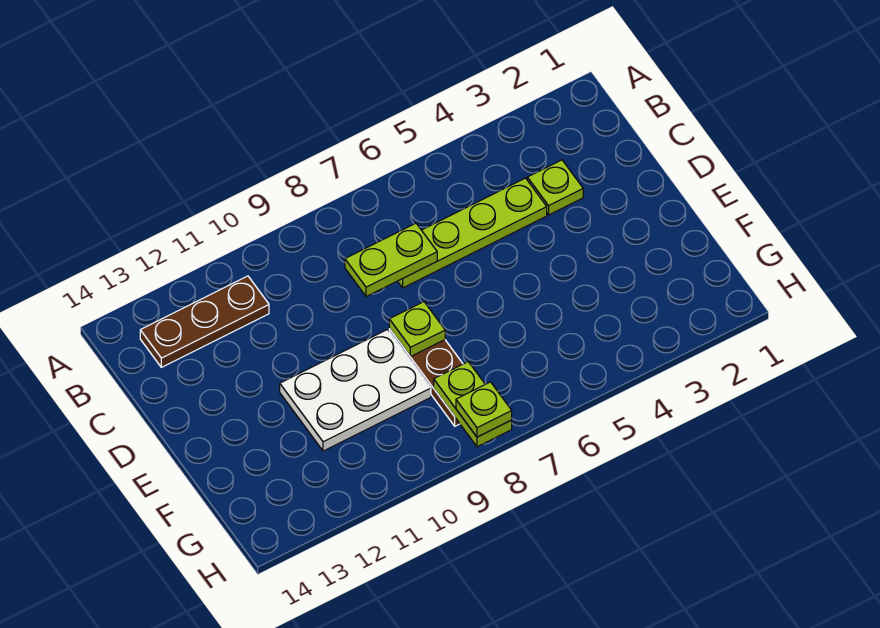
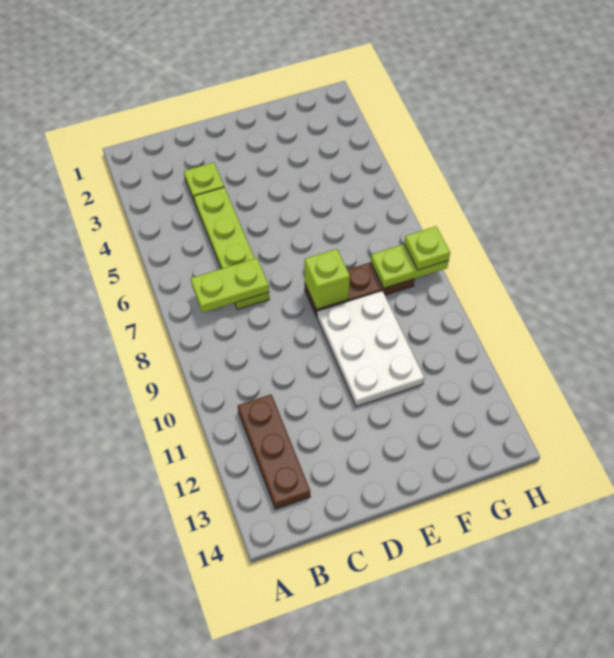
lime 1x2 plate [345,223,437,297] -> lime 1x2 plate turned to [191,258,269,313]
lime 1x1 plate [389,302,445,357] -> lime 1x1 brick [305,249,350,309]

